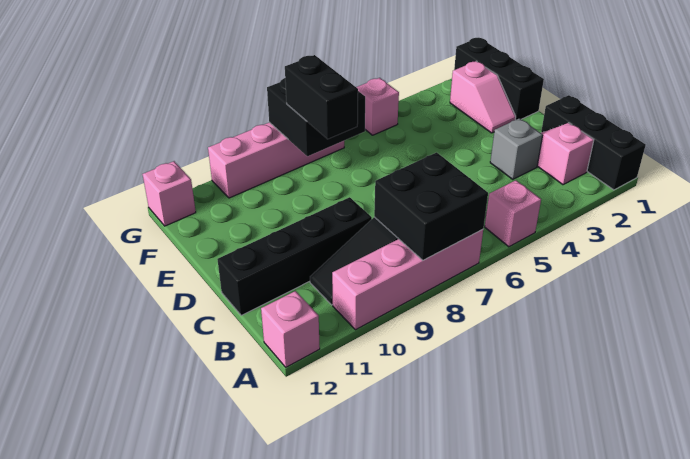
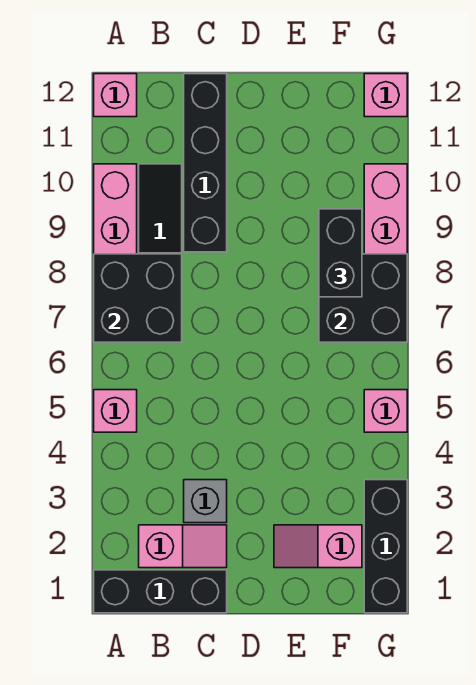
black 1x3 brick [454,38,544,120] -> black 1x3 brick turned to [364,480,407,613]
black 1x2 brick [285,55,358,139] -> black 1x2 brick turned to [319,209,362,297]

